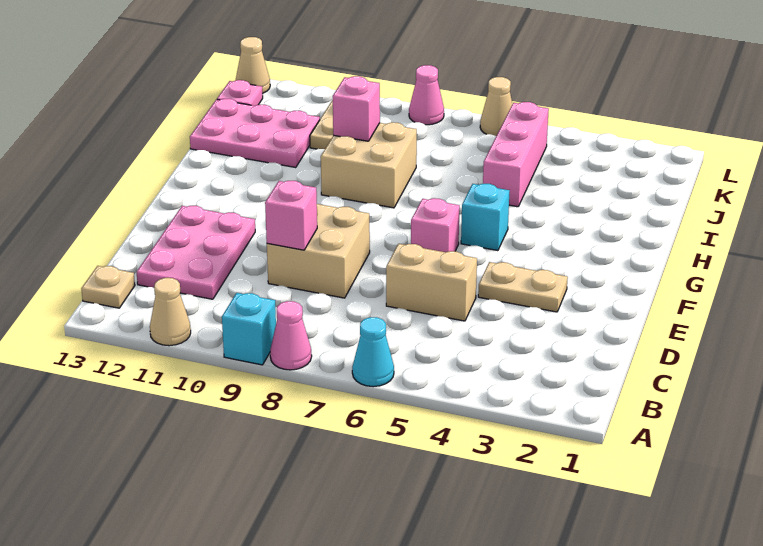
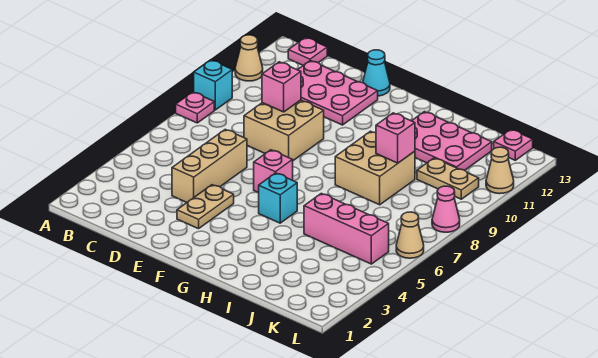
cyan 1x1 cone [352,317,394,387] -> cyan 1x1 cone moved to [363,50,390,96]
pink 1x1 cone [270,301,312,370] -> pink 1x1 plate [176,92,214,123]
tan 1x1 plate [81,266,135,308] -> pink 1x1 plate [288,37,327,65]
tan 1x2 brick [386,244,477,321] -> tan 1x3 brick [172,129,247,202]
pink 2x3 plate [190,99,320,168] -> pink 2x3 plate turned to [412,112,492,170]
tan 1x1 cone [235,37,270,94] -> tan 1x1 cone moved to [486,147,514,194]

